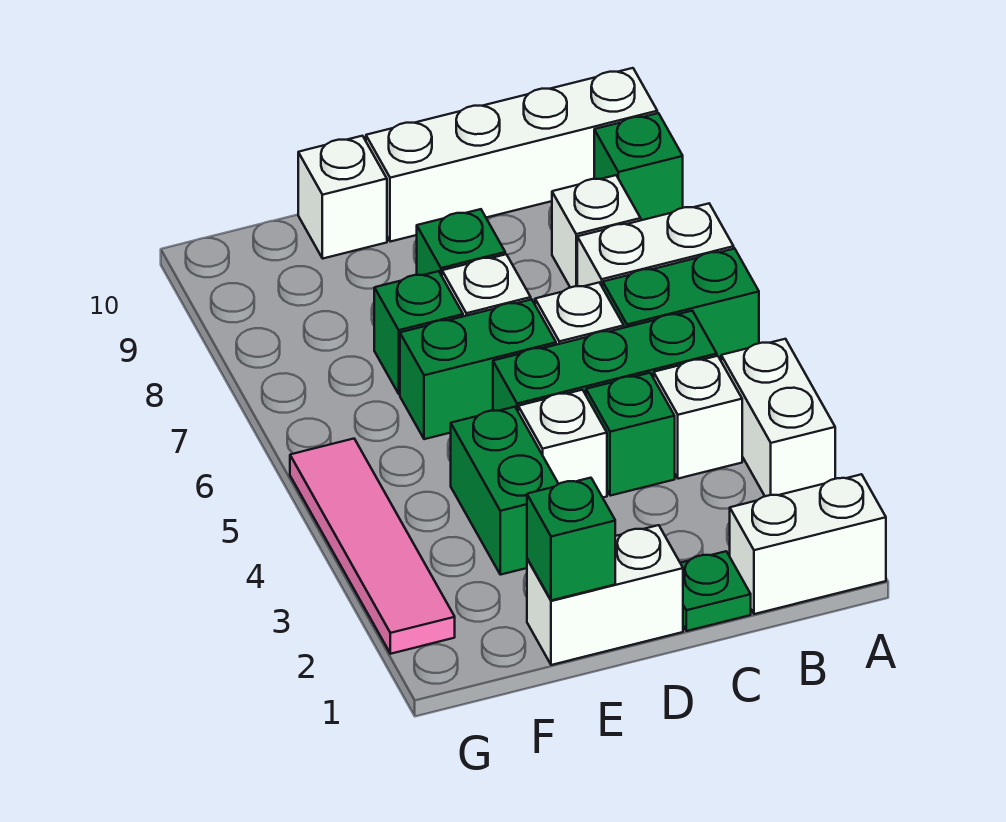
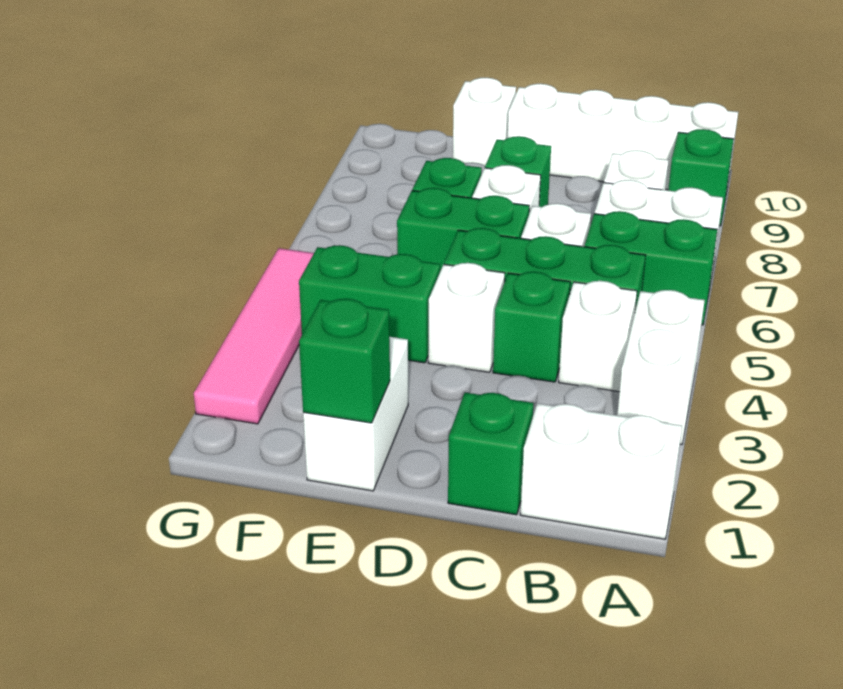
green 1x1 plate [681,551,751,631] -> green 1x1 brick [448,393,533,515]
white 1x2 brick [527,525,683,665] -> white 1x2 brick turned to [303,337,408,491]
green 1x2 brick [451,407,558,575] -> green 1x2 brick turned to [299,245,440,363]

